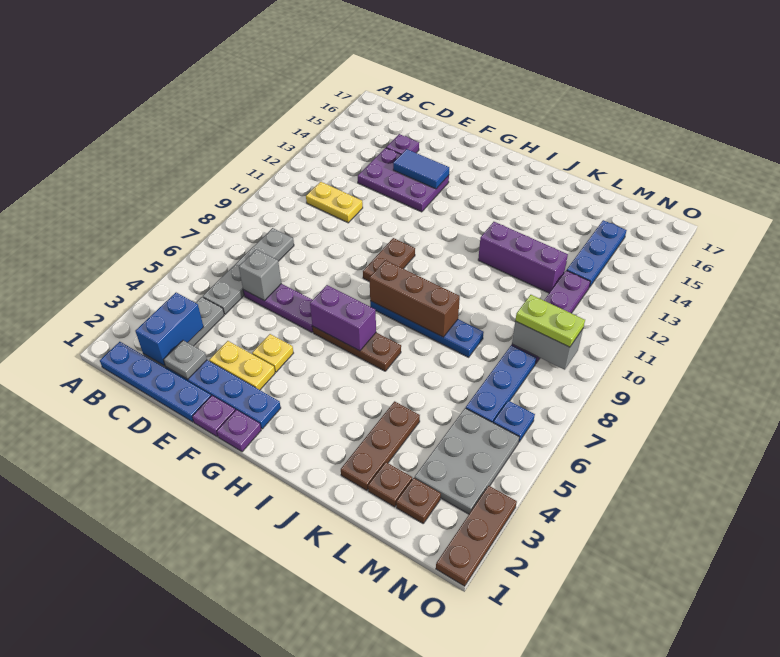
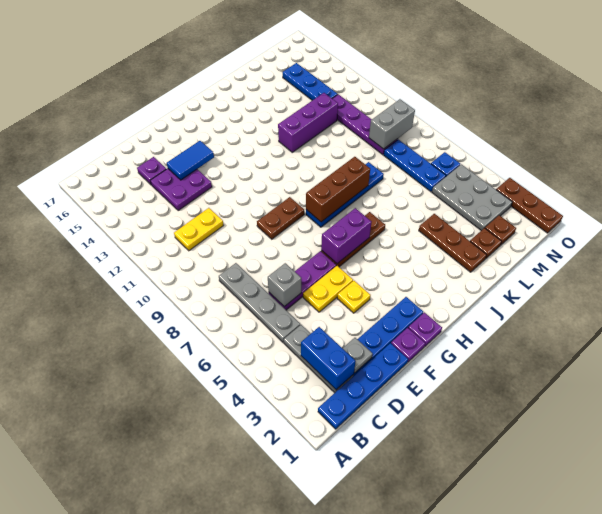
purple 2x3 plate [358,148,449,212] -> purple 2x2 plate [150,169,212,211]
yellow 1x2 plate [209,341,275,390] -> yellow 1x2 plate moved to [303,266,353,312]
brown 1x2 plate [363,238,415,282] -> brown 1x2 plate turned to [257,197,304,239]
lime 1x2 plate [515,295,585,347] -> none

